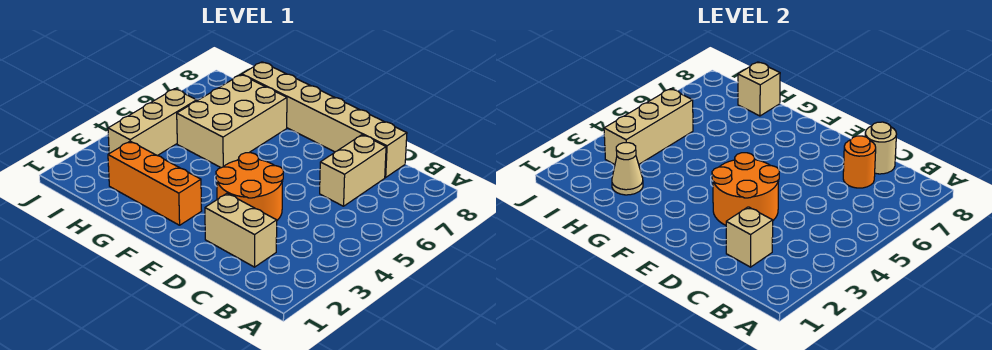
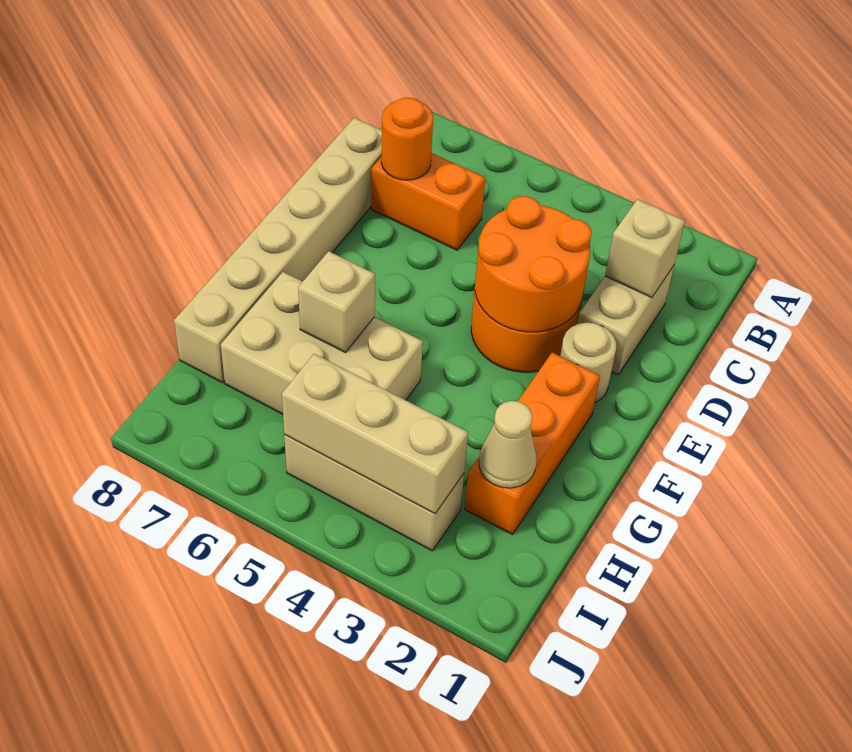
tan 1x2 brick [320,135,386,206] -> orange 1x2 brick [371,153,485,250]
tan 1x1 round brick [865,122,896,174] -> tan 1x1 round brick moved to [560,323,616,402]
tan 1x1 brick [738,62,780,116] -> tan 1x1 brick moved to [298,251,375,353]

